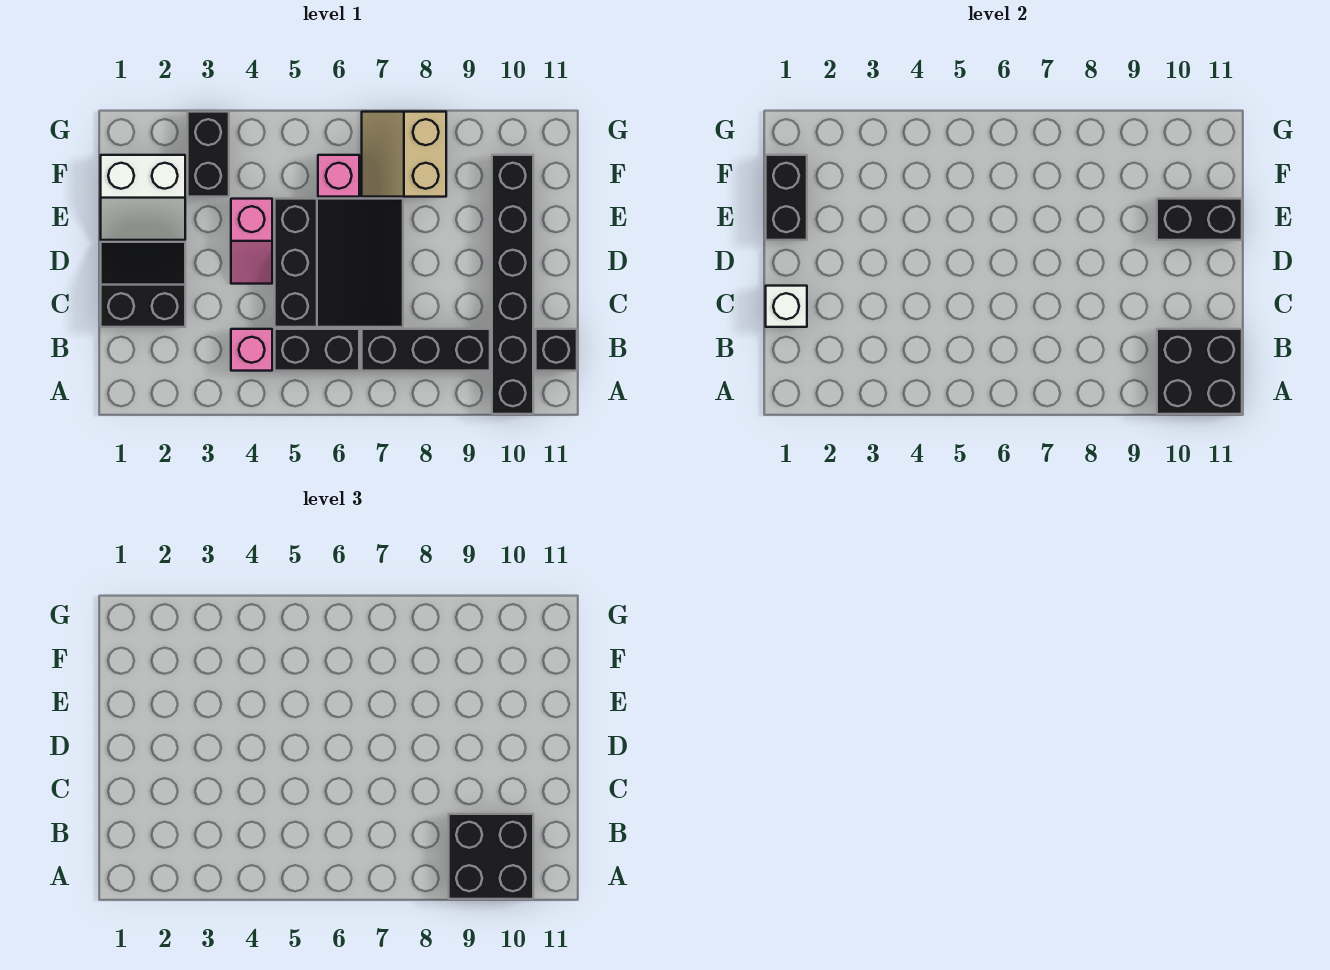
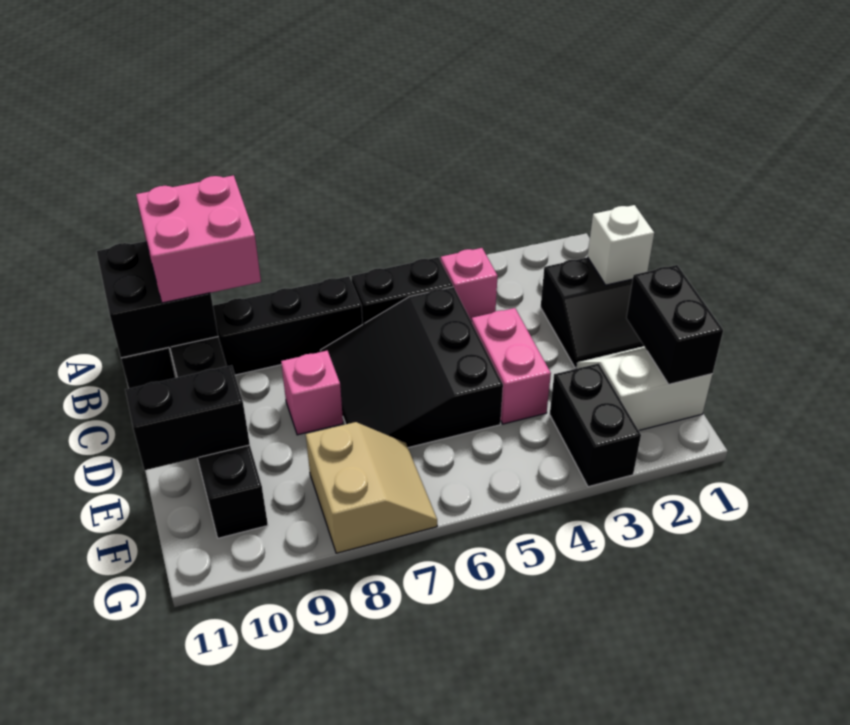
black 2x2 brick [449,814,533,899] -> pink 2x2 brick [136,175,261,303]
pink 1x2 slope [231,199,272,284] -> pink 1x2 brick [471,308,551,424]
pink 1x1 brick [318,155,359,197] -> pink 1x1 brick moved to [281,351,343,435]

